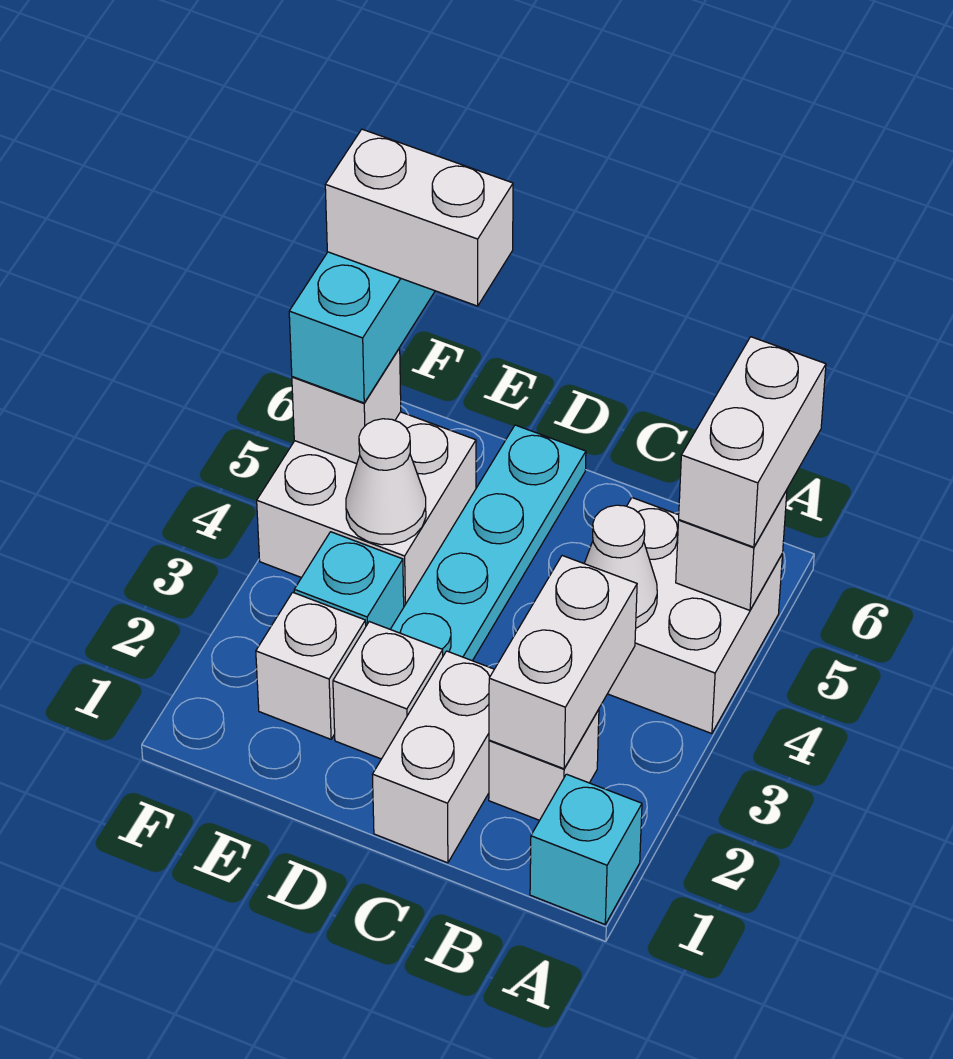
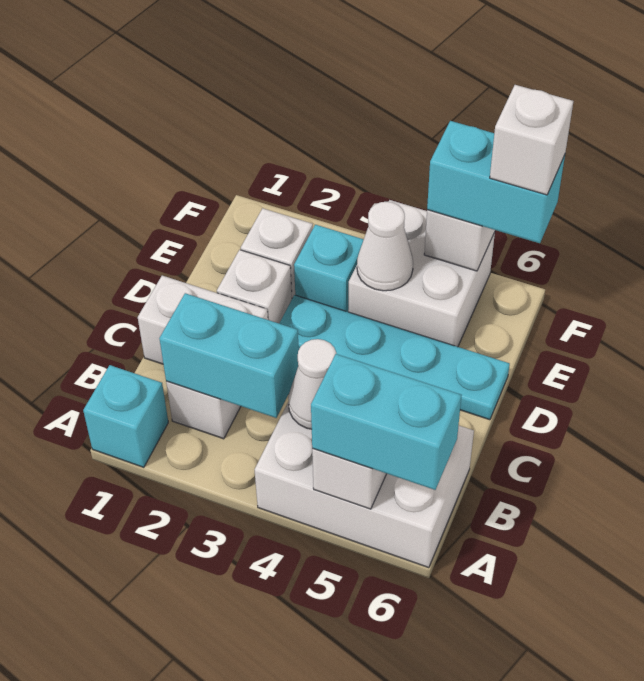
white 2x2 brick [608,498,783,734] -> white 2x3 brick [254,402,474,568]
white 1x2 brick [679,337,826,547] -> cyan 1x2 brick [311,354,461,490]
white 1x2 brick [489,556,637,769] -> cyan 1x2 brick [159,293,299,418]
white 1x2 brick [325,129,513,306] -> white 1x1 brick [490,85,573,195]

